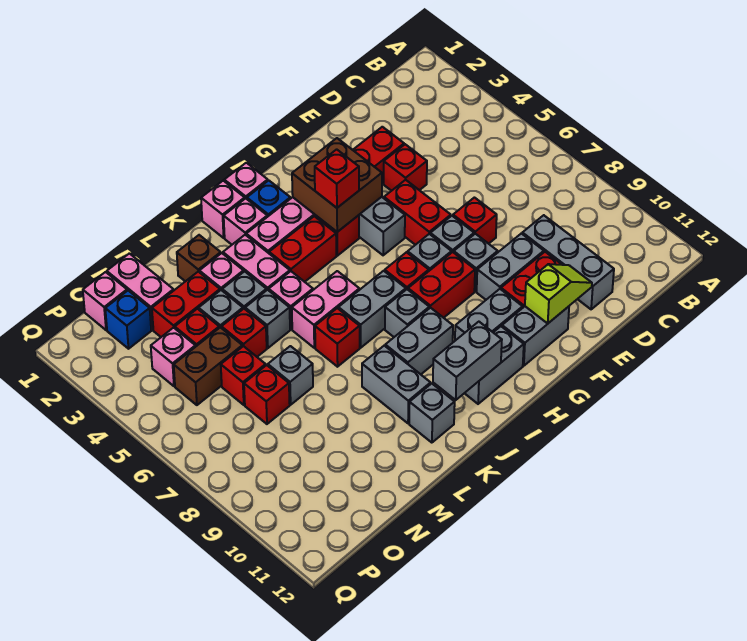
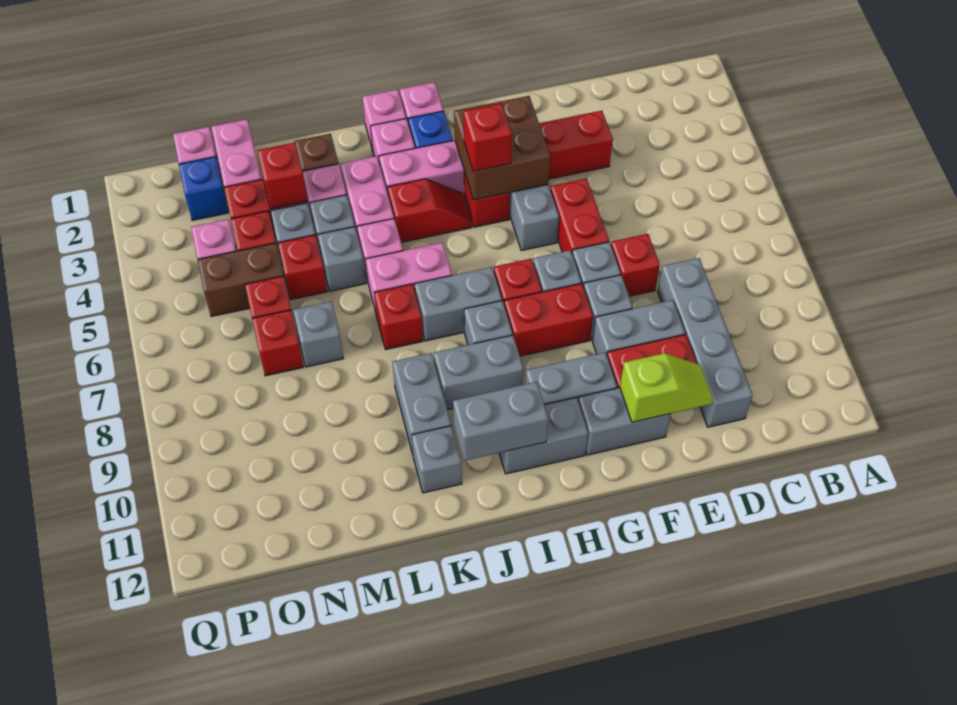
grey 1x3 brick [522,215,614,309] -> grey 1x4 brick [658,258,753,427]
red 1x1 brick [384,144,427,191] -> red 1x1 brick moved to [258,143,307,209]
red 1x2 brick [269,216,336,282] -> red 1x2 slope [387,179,472,242]

